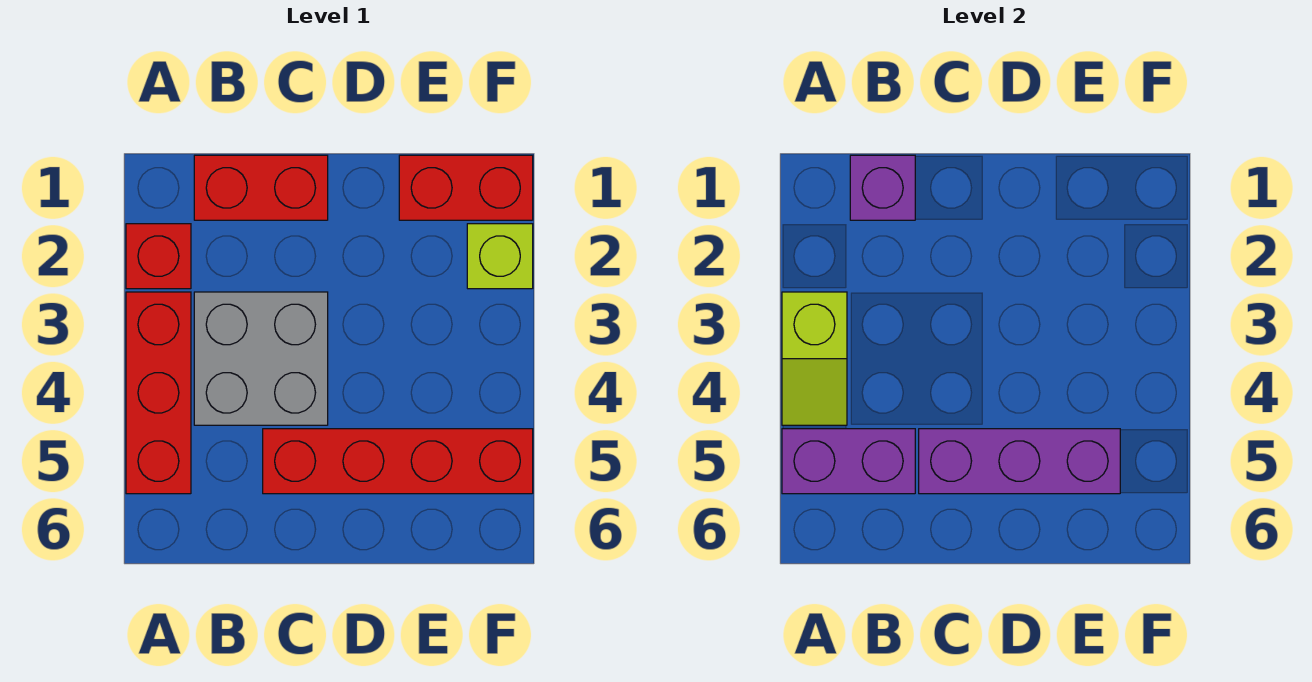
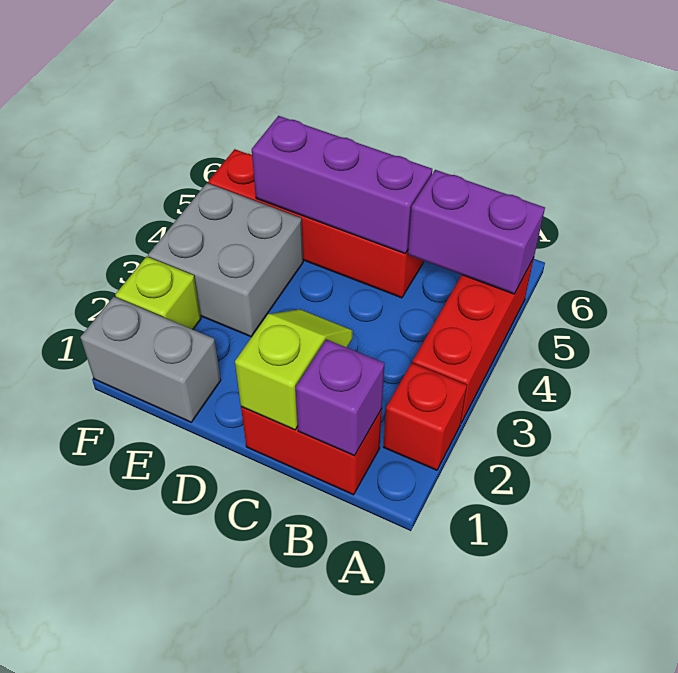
lime 1x2 slope [782,292,847,425] -> lime 1x2 slope moved to [235,309,353,430]
grey 2x2 brick [194,292,328,425] -> grey 2x2 brick moved to [148,183,303,337]
red 1x2 brick [399,155,533,220] -> grey 1x2 brick [80,297,221,422]

